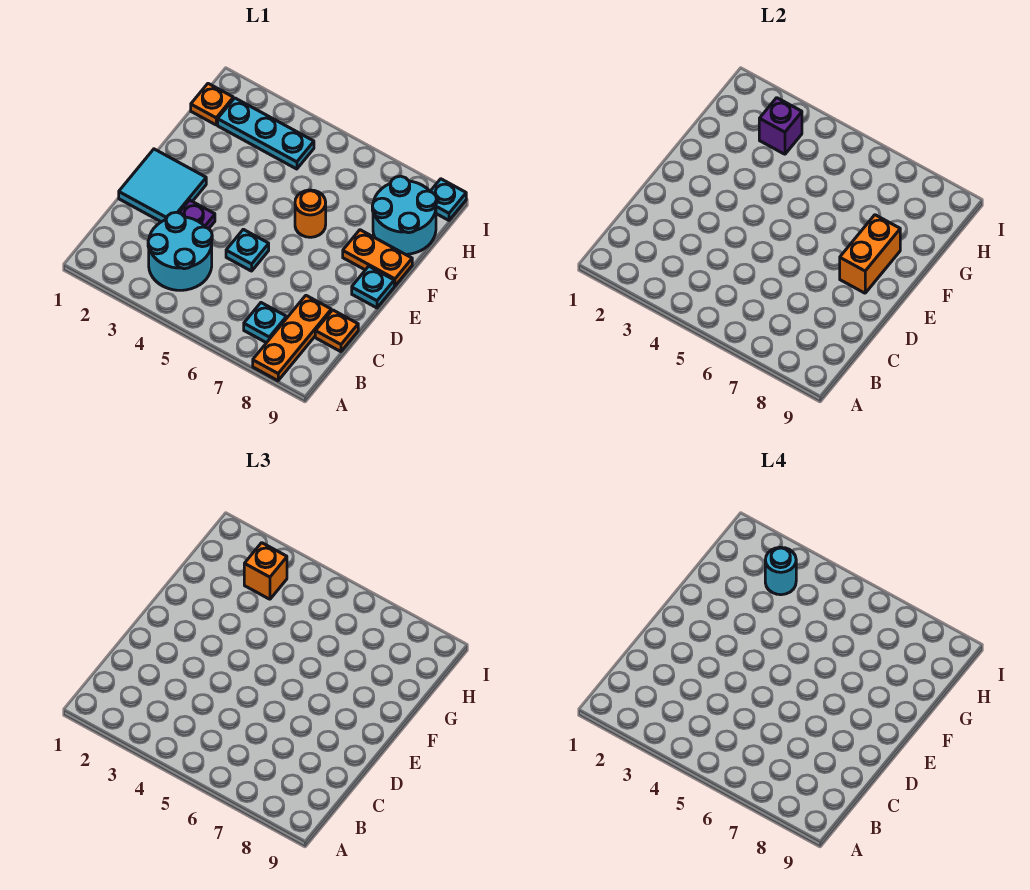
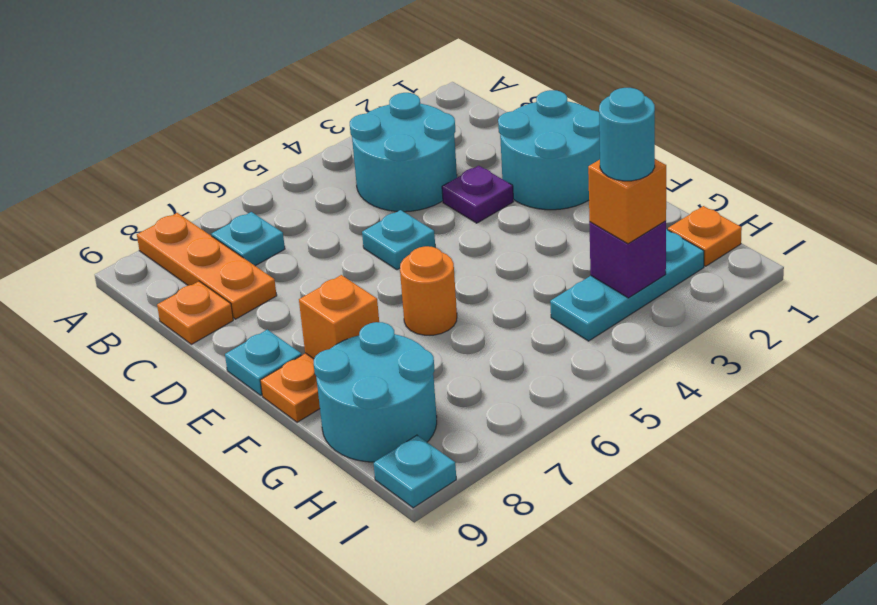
cyan 2x2 tile [119,149,206,222] -> cyan 2x2 round brick [498,90,600,210]
orange 1x2 brick [840,215,900,293] -> orange 1x1 brick [299,275,379,359]

